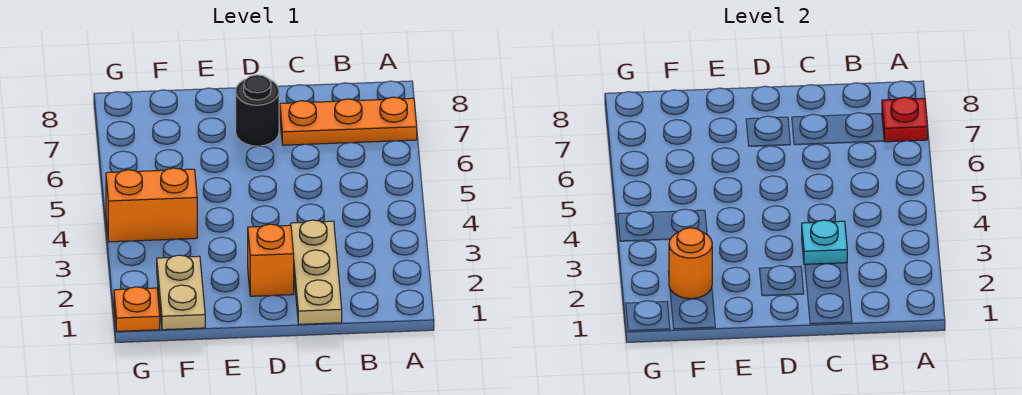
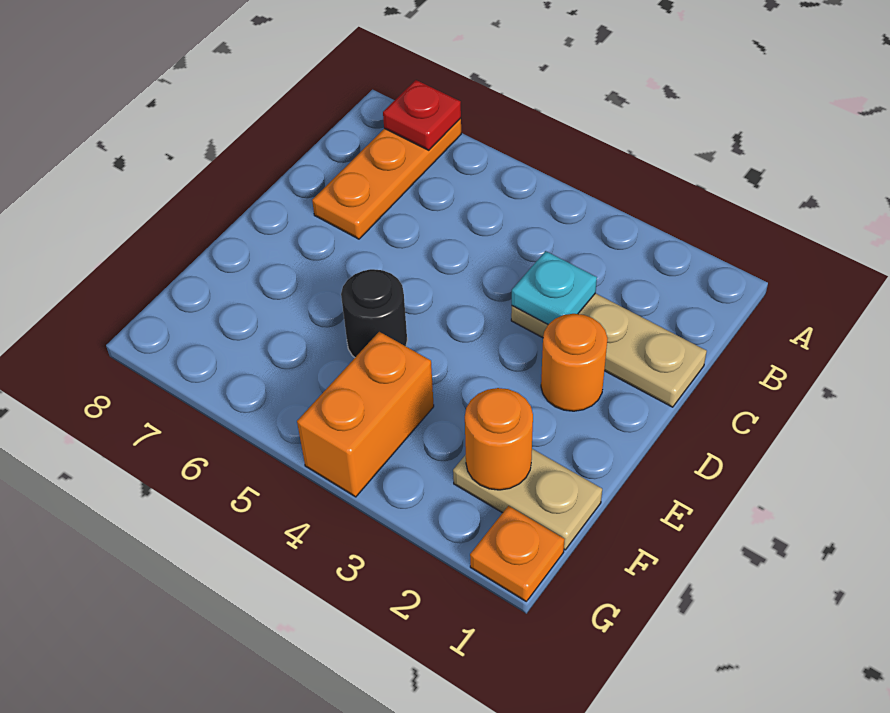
orange 1x1 brick [248,224,294,296] -> orange 1x1 round brick [541,314,608,411]
black 1x1 round brick [236,75,279,146] -> black 1x1 round brick moved to [341,269,407,357]

